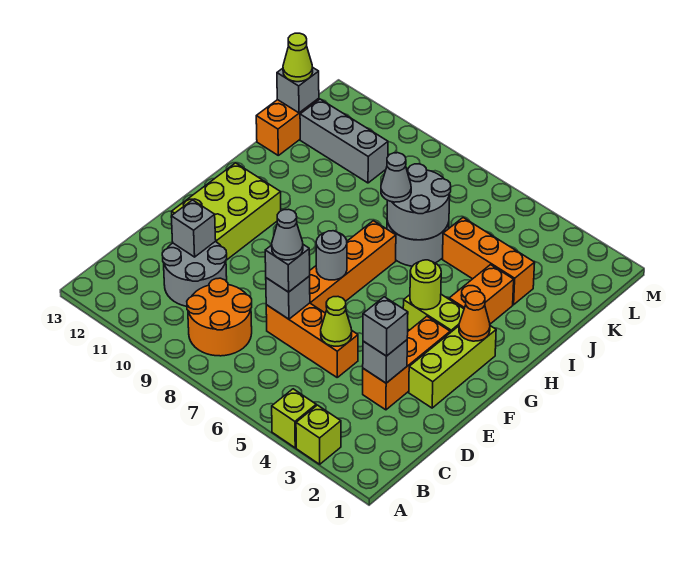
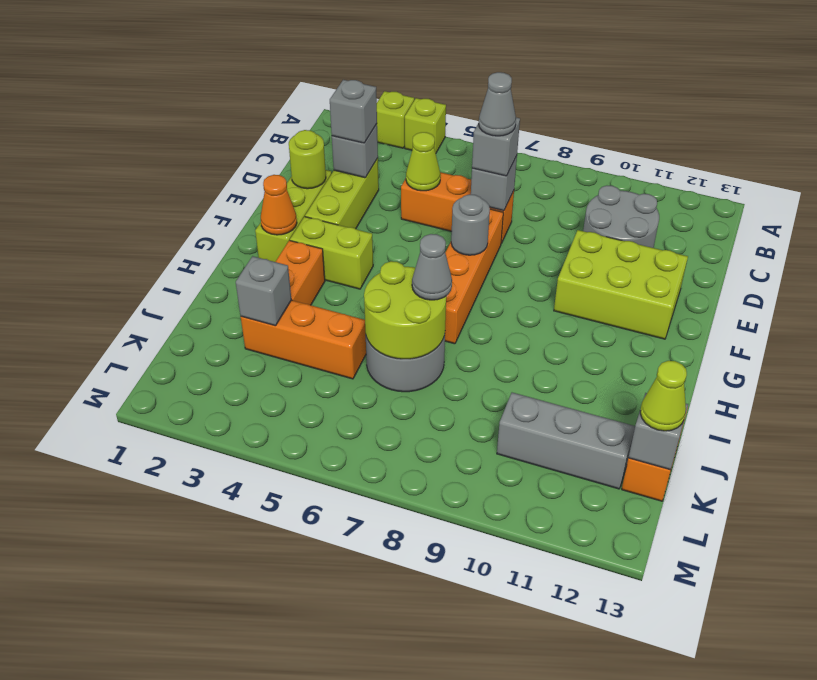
orange 2x2 round brick [187,278,252,356] -> none
orange 1x3 brick [363,316,450,410] -> lime 1x3 brick [305,158,379,229]
grey 1x1 brick [171,200,216,257] -> grey 1x1 brick moved to [236,256,291,326]
lime 2x3 brick [172,163,281,260] -> lime 2x3 brick turned to [554,230,688,339]
lime 1x1 round brick [410,260,441,310] -> lime 1x1 round brick moved to [289,130,326,189]
grey 2x2 round brick [387,164,451,240] -> lime 2x2 round brick [364,261,446,359]

